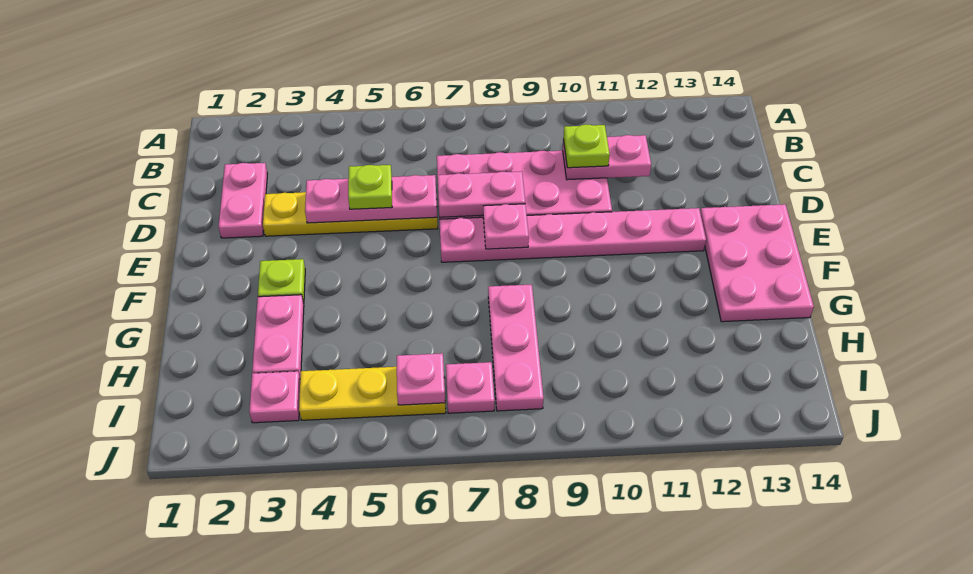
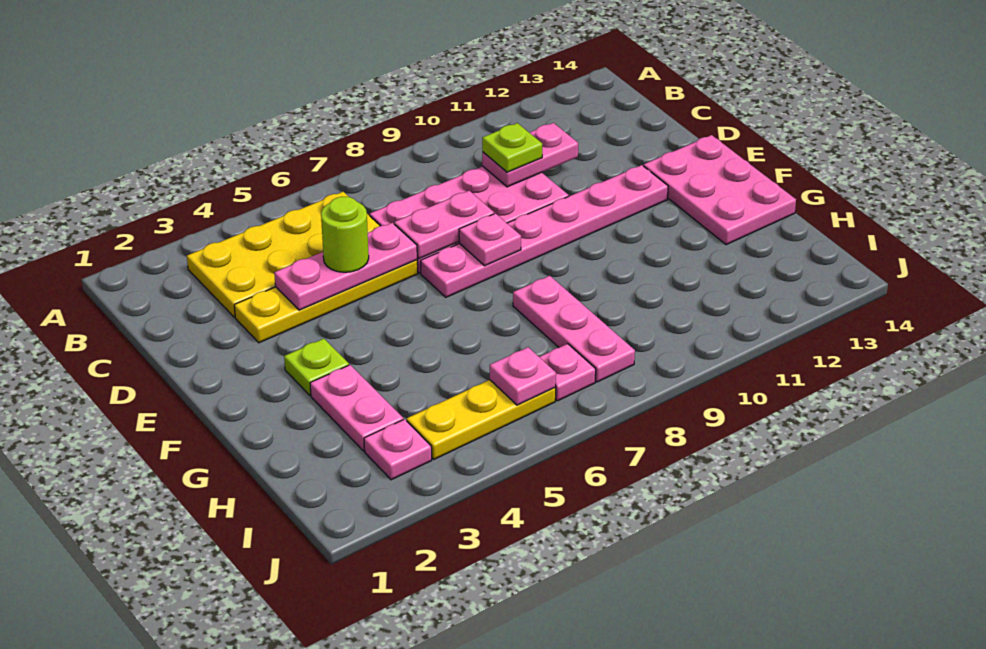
none -> yellow 2x4 plate [187,192,380,317]
pink 1x2 plate [218,163,267,238] -> none
lime 1x1 plate [348,165,392,209] -> lime 1x1 round brick [321,197,369,272]

